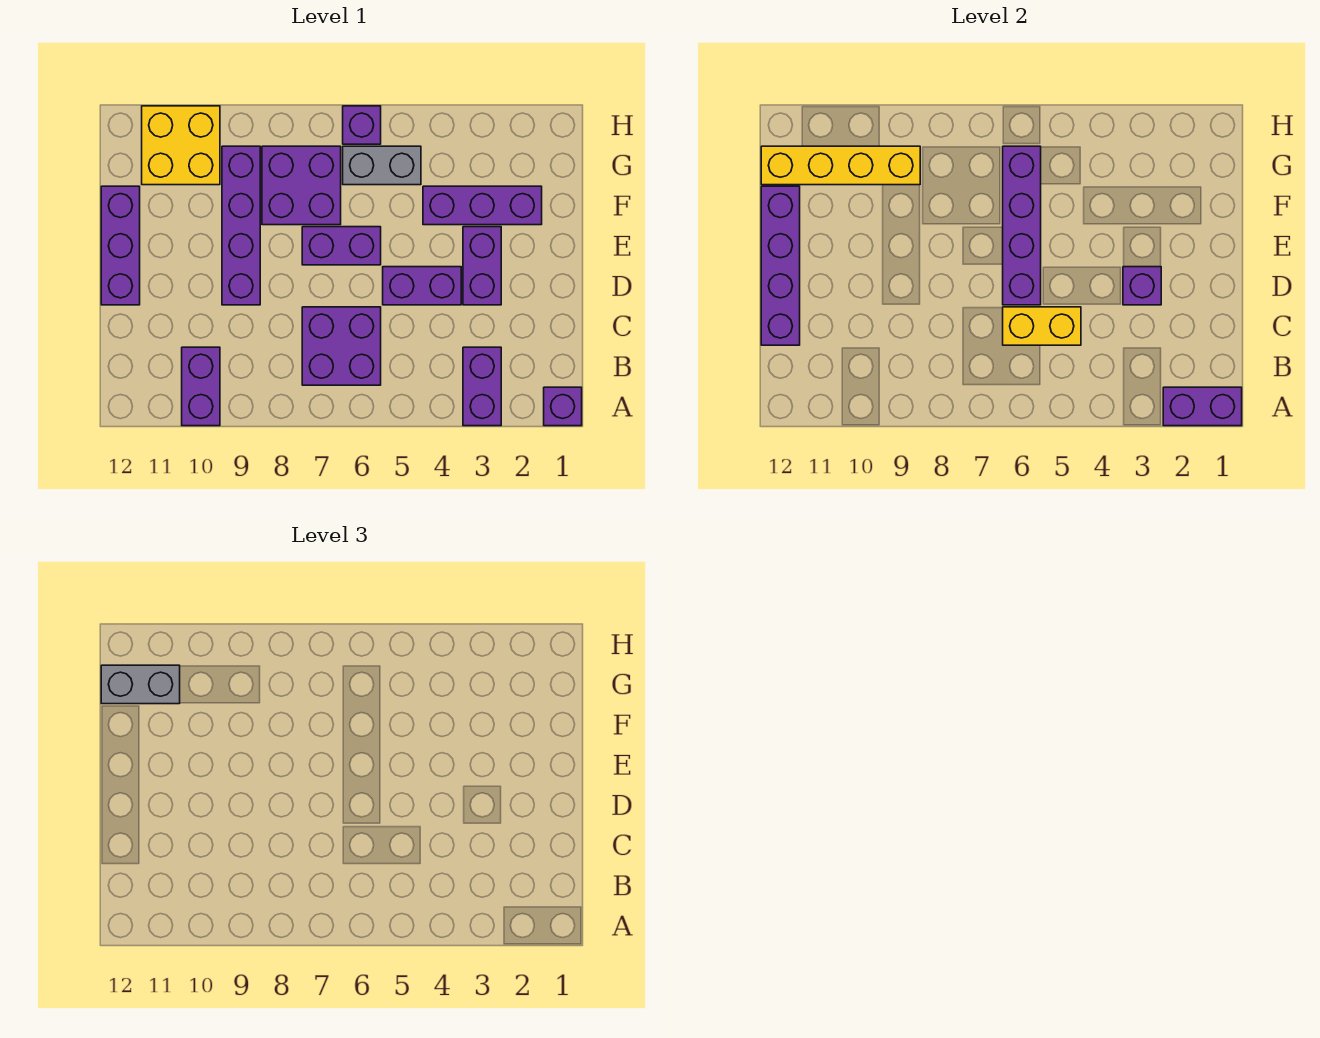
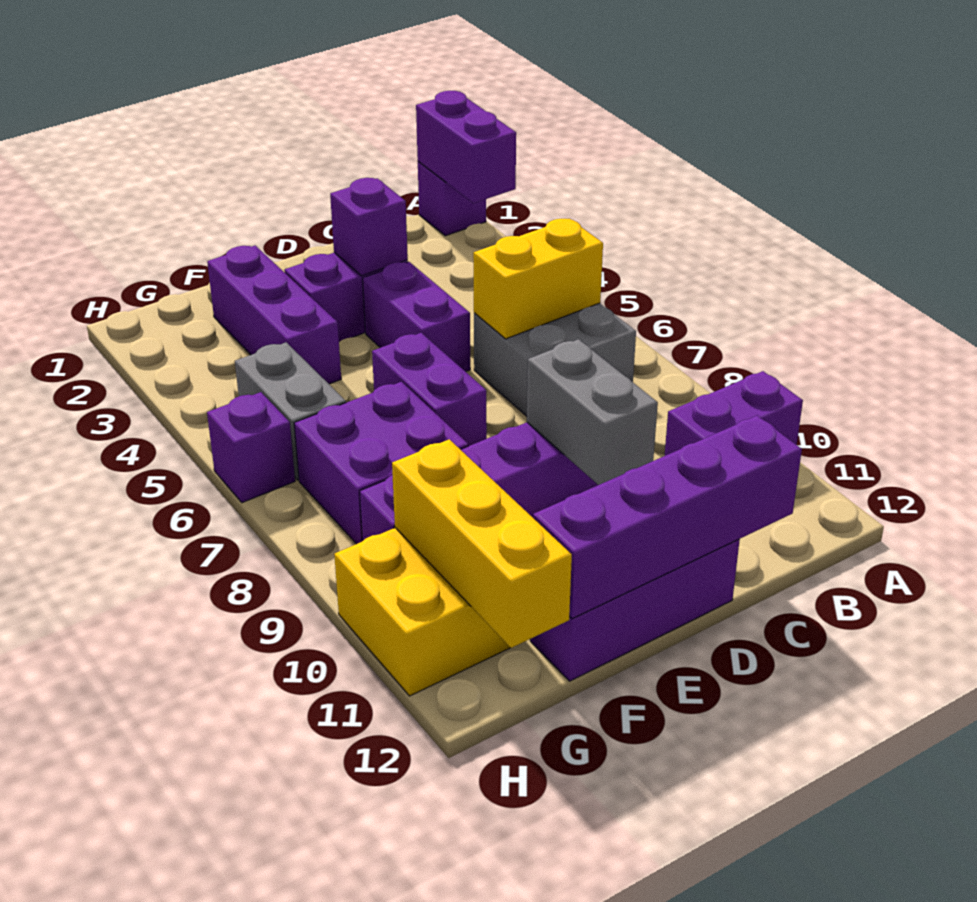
purple 1x2 brick [463,347,501,426] -> none
purple 2x2 brick [302,307,381,385] -> grey 2x2 brick [474,303,636,416]
yellow 1x2 brick [1003,307,1081,345] -> yellow 1x2 brick turned to [473,219,603,339]
purple 1x4 brick [1003,146,1041,305] -> none
yellow 1x4 brick [761,146,920,185] -> yellow 1x3 brick [392,439,572,648]
grey 1x2 brick [101,665,180,704] -> grey 1x2 brick moved to [527,339,658,485]

